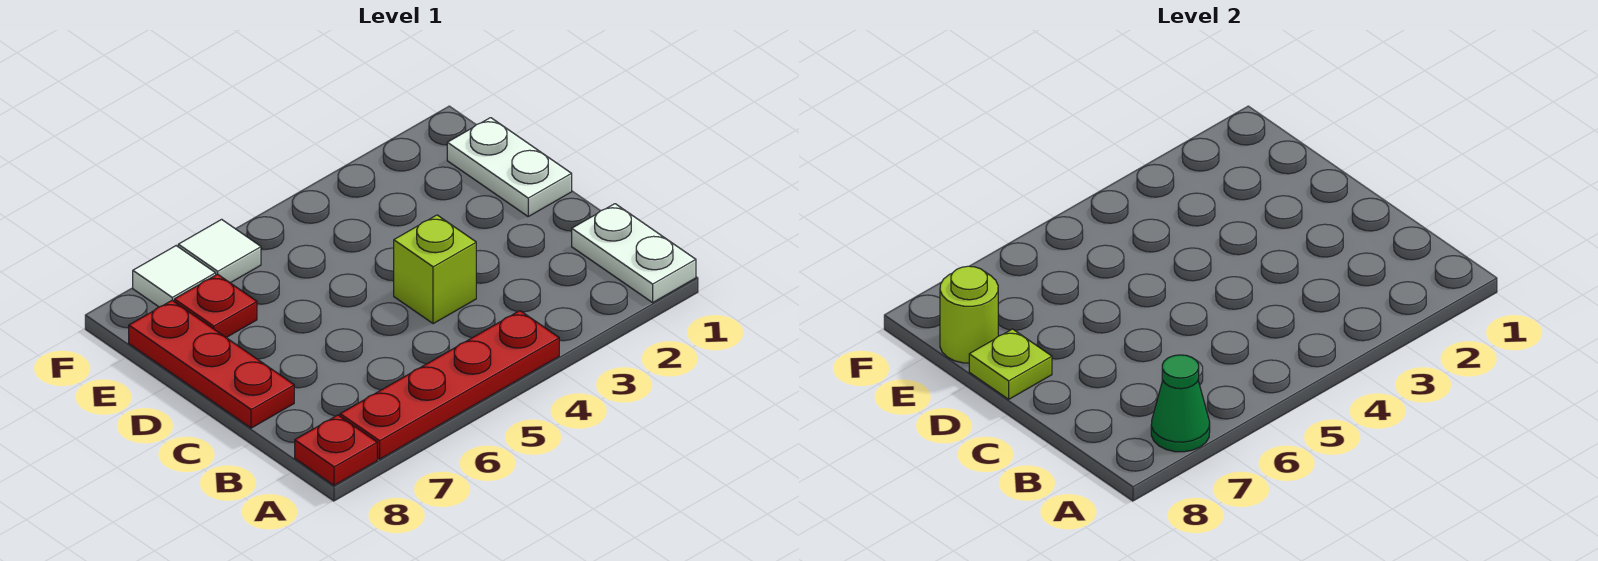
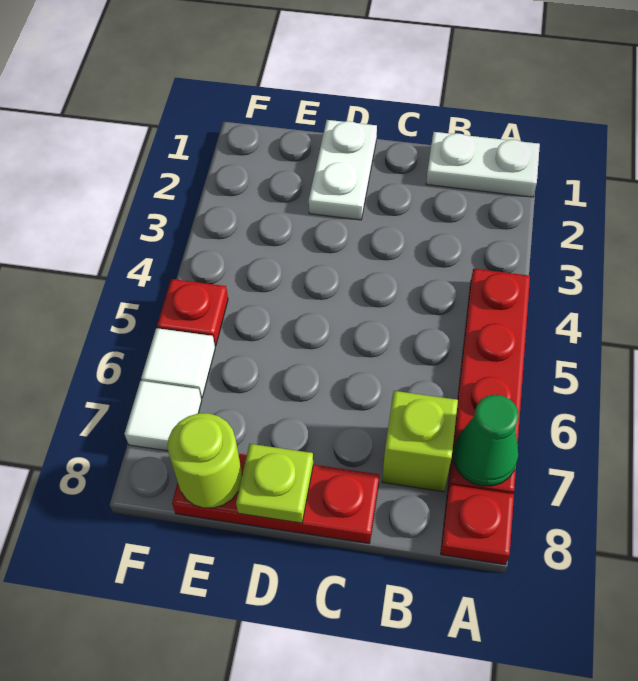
lime 1x1 brick [394,215,476,324] -> lime 1x1 brick moved to [382,391,458,492]
white 1x2 plate [447,118,572,216] -> white 1x2 plate turned to [309,120,377,220]
red 1x1 plate [174,274,257,338] -> red 1x1 plate moved to [157,279,228,346]

